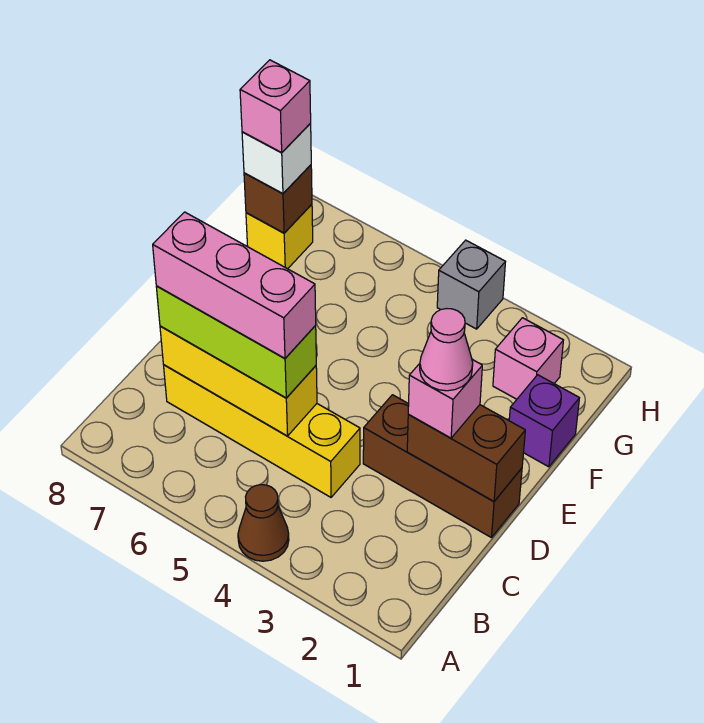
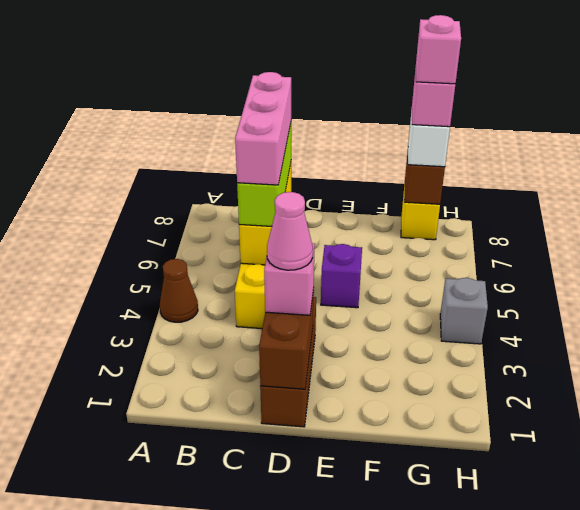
purple 1x1 brick [509,375,579,467] -> purple 1x1 brick moved to [321,244,362,308]
pink 1x1 brick [493,318,564,399] -> pink 1x1 brick moved to [416,15,461,84]

